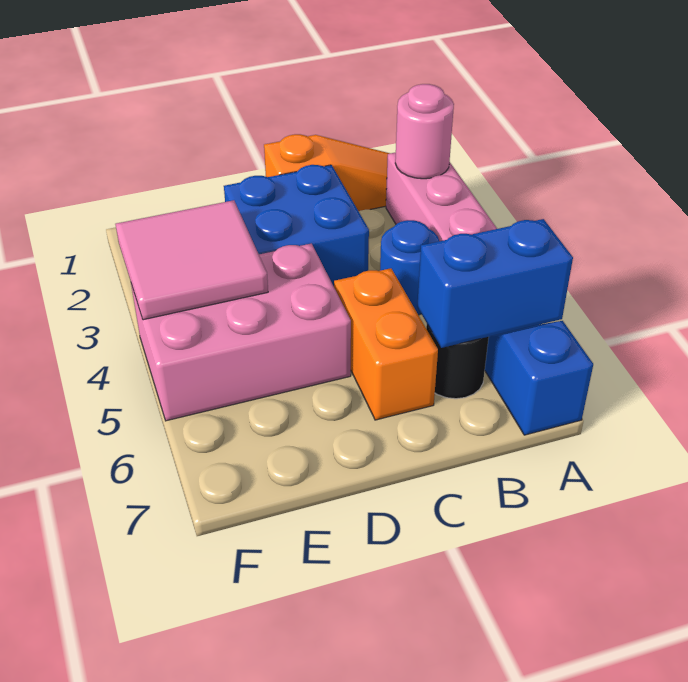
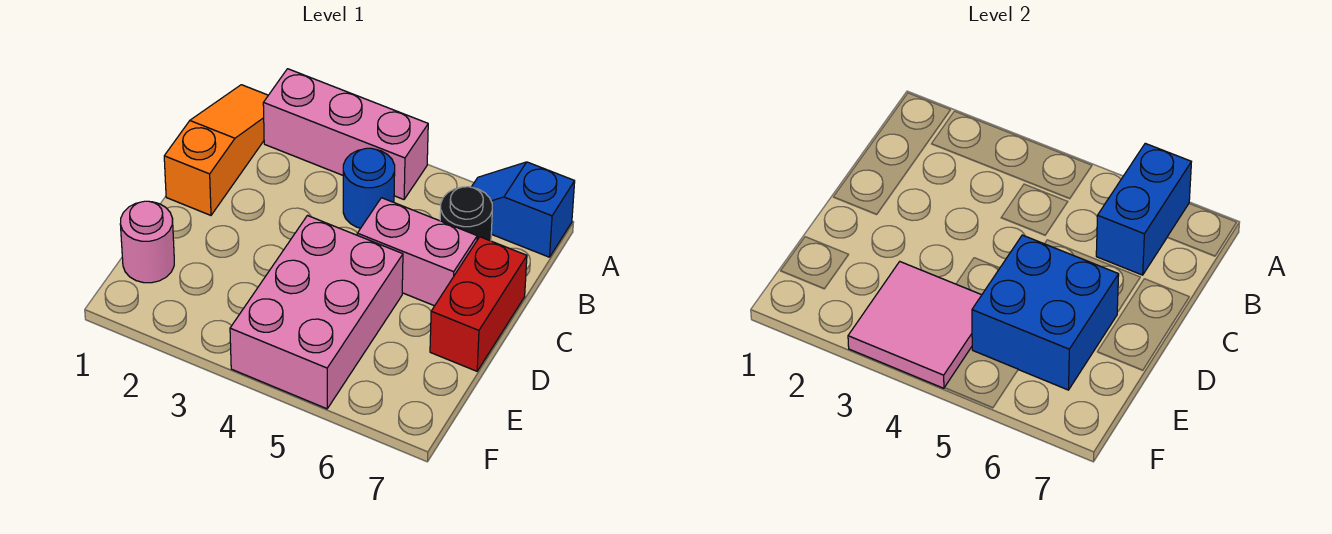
pink 1x1 round brick [395,84,454,179] -> pink 1x1 round brick moved to [120,201,174,283]
blue 2x2 brick [224,165,369,286] -> blue 2x2 brick moved to [972,235,1119,390]
orange 1x2 brick [334,268,438,420] -> pink 1x2 brick [357,198,477,306]
none -> red 1x2 brick [430,237,527,371]

